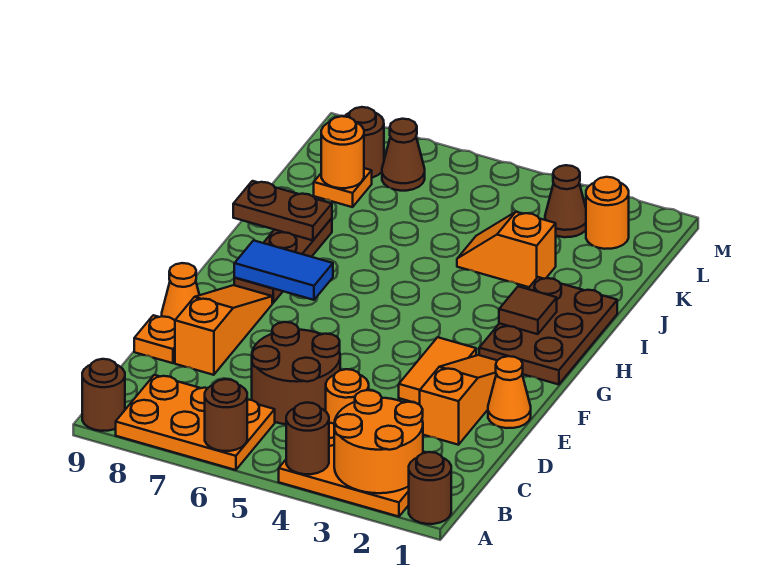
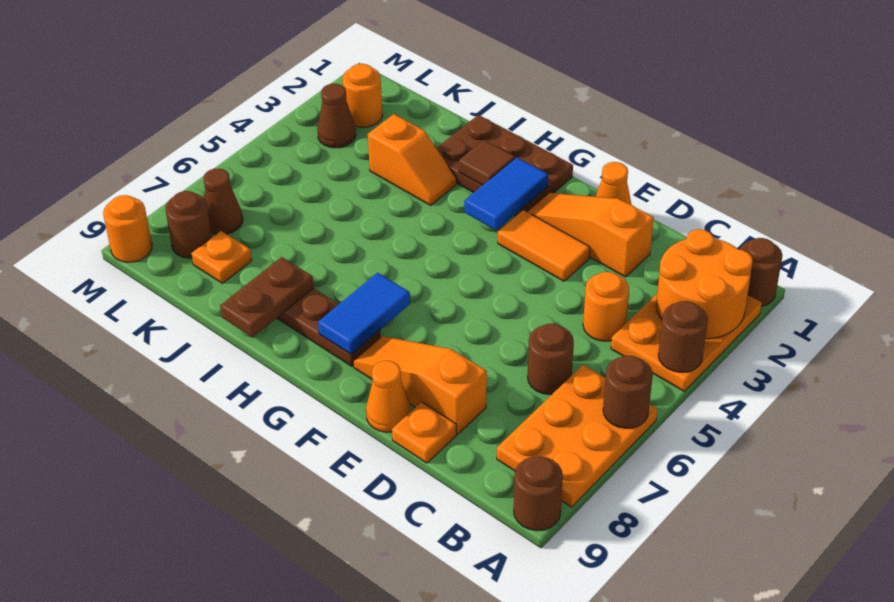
brown 2x2 round brick [252,322,340,424] -> brown 1x1 round brick [528,324,574,394]
none -> blue 1x2 tile [464,157,548,230]
orange 1x2 slope [457,212,556,287] -> orange 1x2 slope turned to [368,114,456,205]
orange 1x1 round brick [321,116,364,188] -> orange 1x1 round brick moved to [103,195,152,262]

